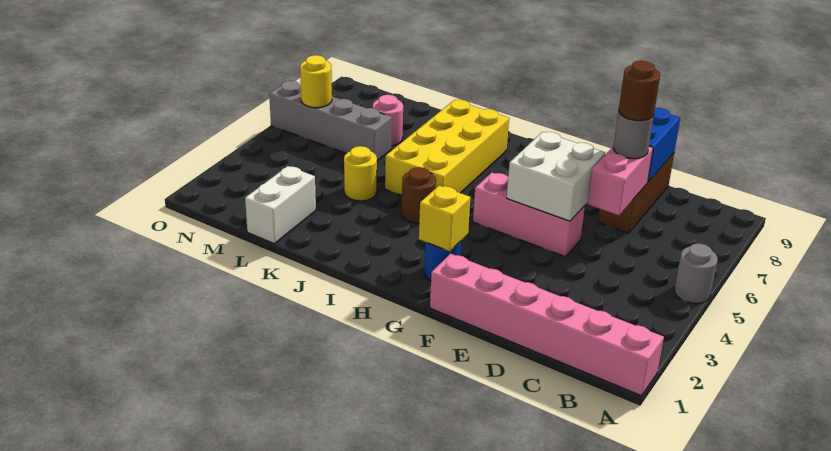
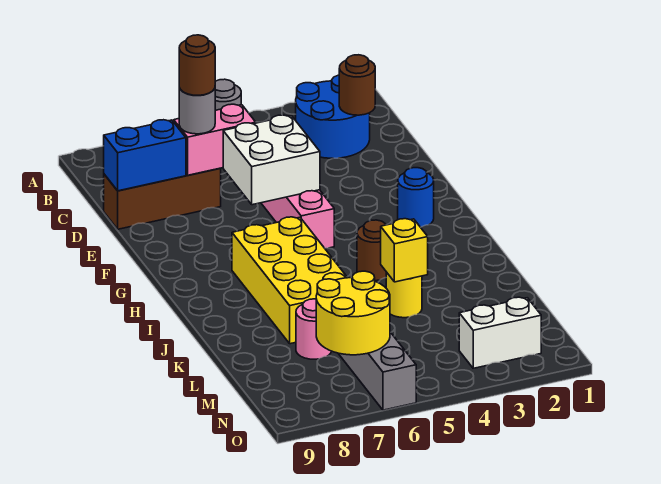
pink 1x6 brick [430,254,664,396] -> none
none -> blue 2x2 round brick [296,75,370,158]
none -> brown 1x1 round brick [339,55,375,115]
yellow 1x1 brick [419,186,470,251] -> yellow 1x1 brick moved to [381,219,428,282]
yellow 2x4 brick [385,100,509,195] -> yellow 2x4 brick turned to [232,217,348,344]
white 1x2 brick [245,166,316,244] -> white 1x2 brick moved to [459,297,541,368]
yellow 1x1 round brick [300,55,332,108] -> yellow 2x2 round brick [316,271,390,355]

